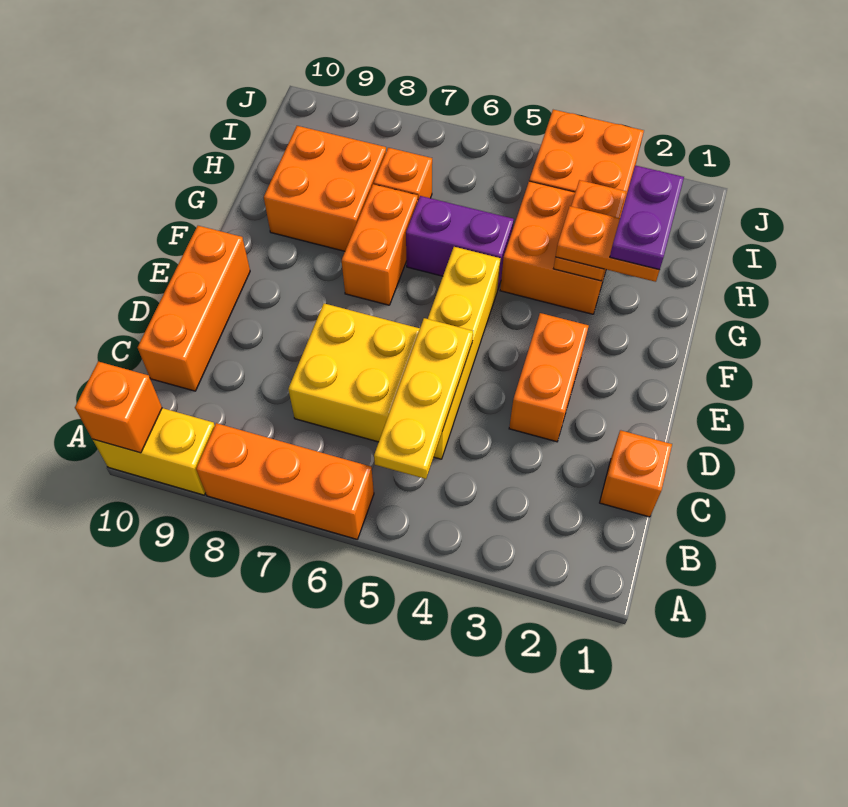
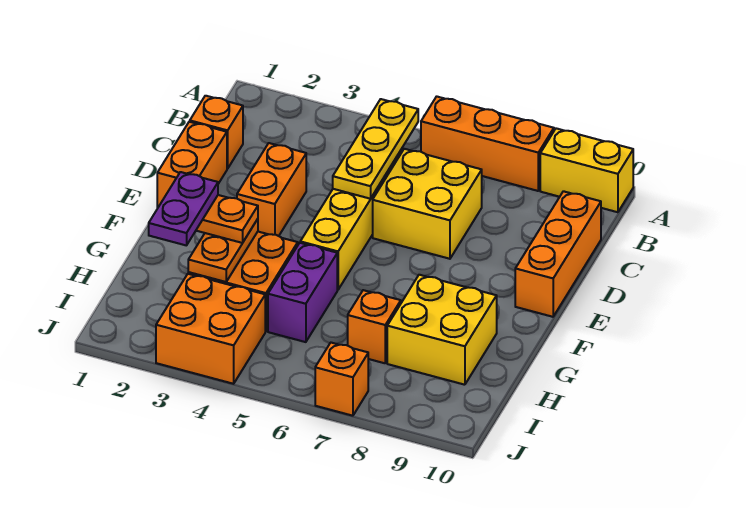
orange 1x1 brick [75,362,162,453] -> orange 1x1 brick moved to [315,343,368,416]
orange 1x2 brick [342,184,418,305] -> orange 1x2 brick moved to [157,122,227,208]
purple 1x2 brick [406,196,514,290] -> purple 1x2 brick turned to [268,243,337,342]
orange 2x2 brick [264,126,386,251] -> yellow 2x2 brick [387,275,497,385]

